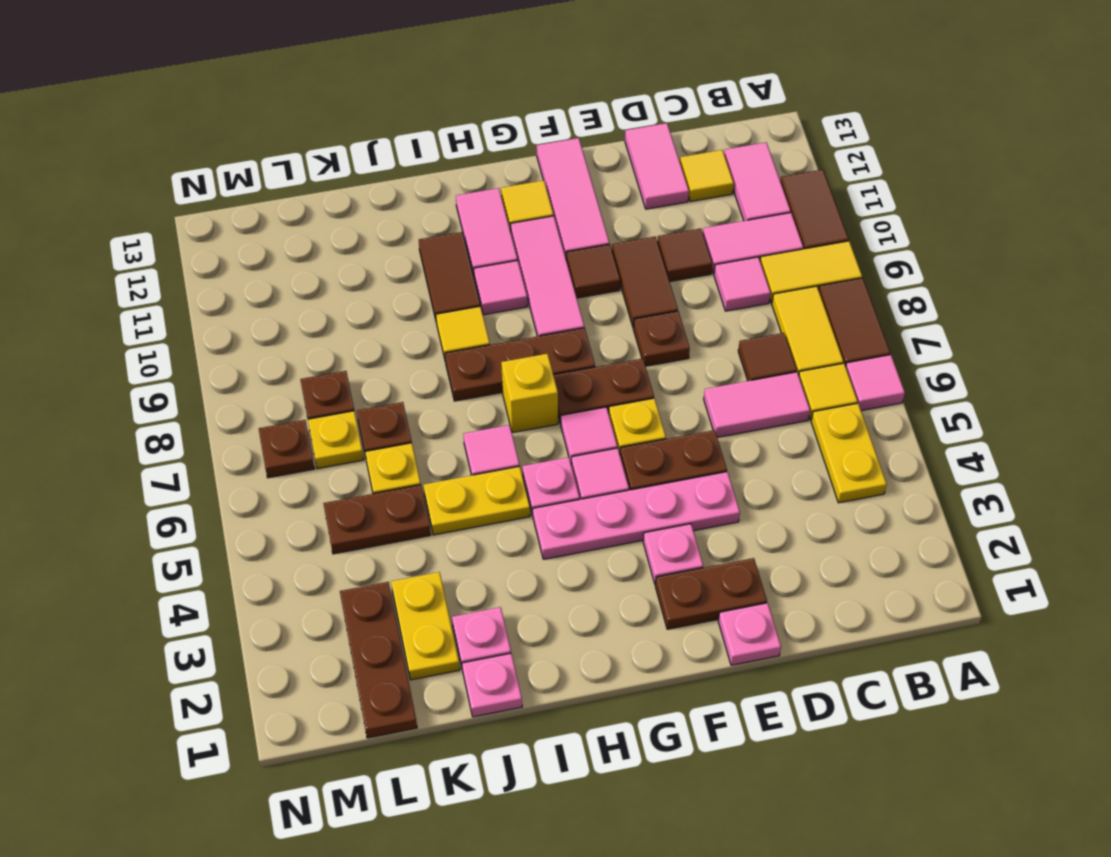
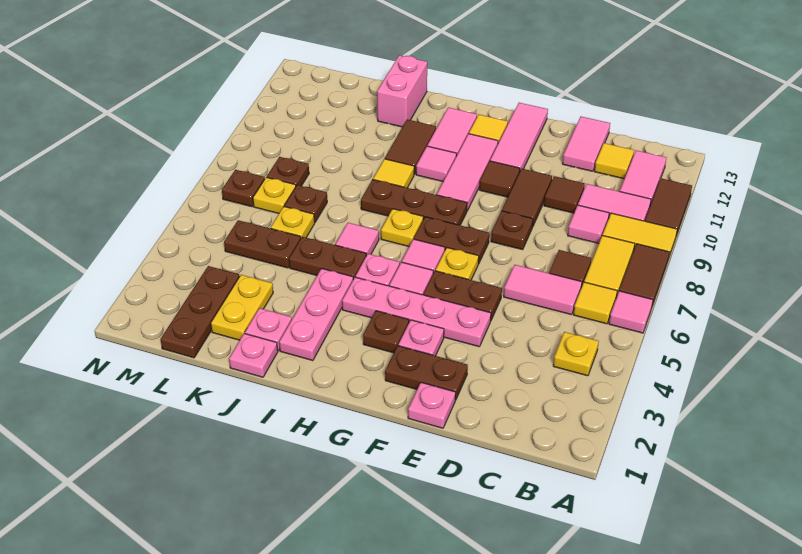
yellow 1x2 plate [811,403,887,503] -> yellow 1x1 plate [553,332,599,376]
none -> brown 1x1 plate [363,311,409,353]
yellow 1x1 brick [501,354,558,433] -> yellow 1x1 plate [381,209,423,246]
none -> pink 1x3 plate [279,268,353,361]
yellow 1x2 plate [424,466,530,535] -> brown 1x2 plate [289,237,366,279]
none -> pink 1x2 brick [377,55,427,127]

